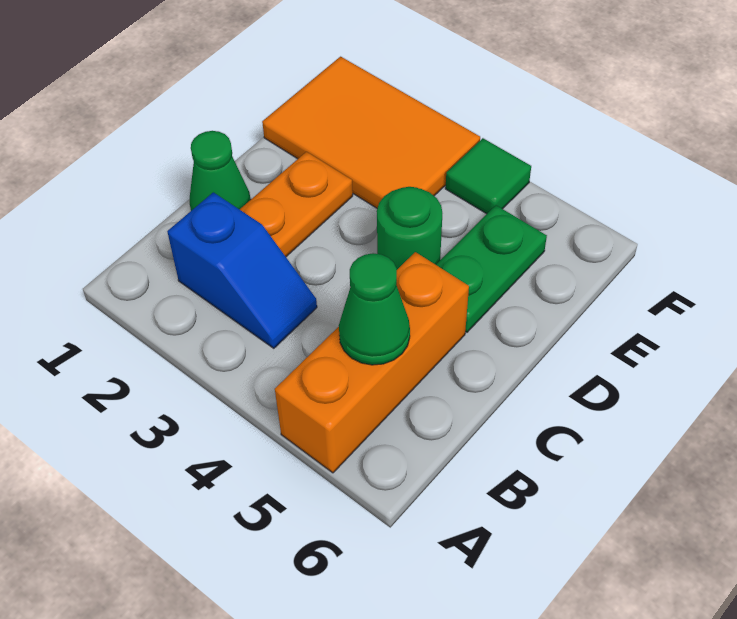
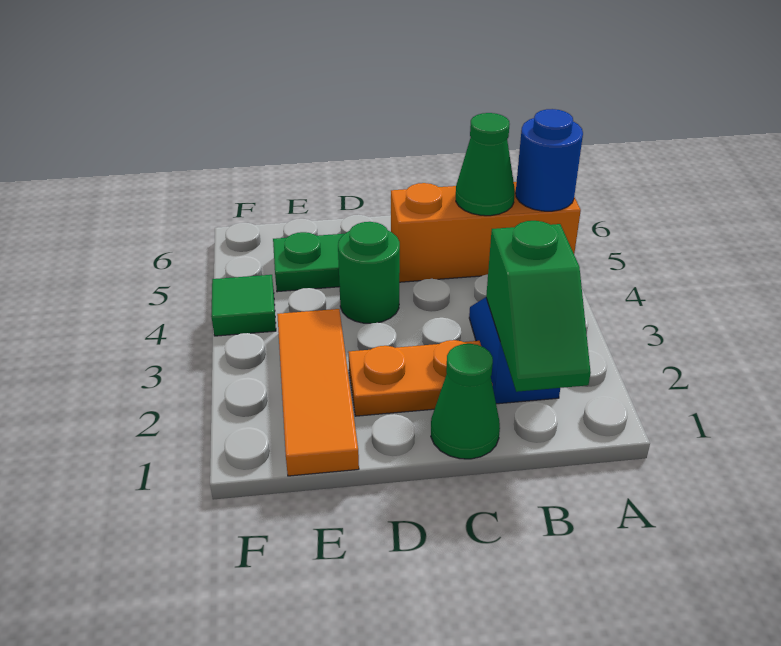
none -> blue 1x1 round brick [516,109,583,211]
none -> green 1x2 slope [486,221,591,392]
orange 2x3 tile [262,57,480,208] -> orange 1x3 tile [277,309,359,476]

